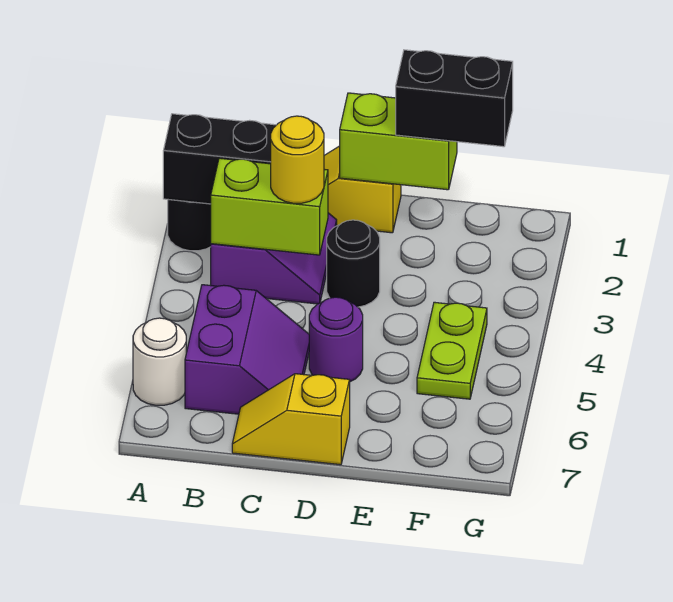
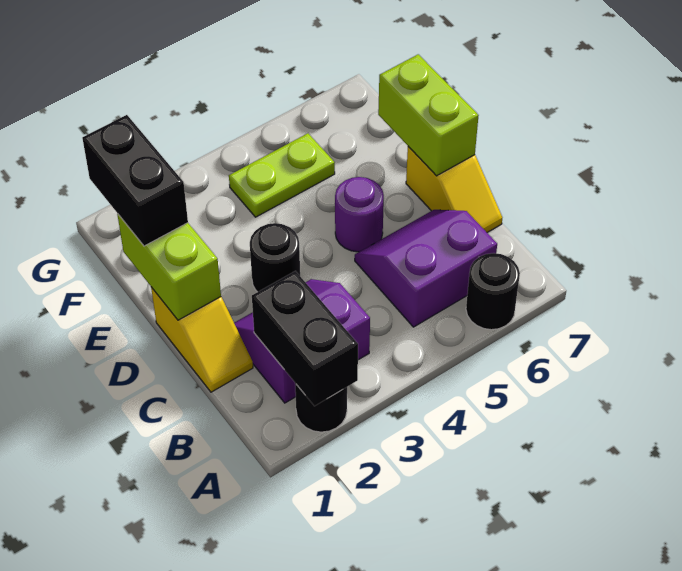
white 1x1 round brick [133,318,186,405] -> black 1x1 round brick [466,253,520,330]
lime 1x2 brick [211,158,328,255] -> lime 1x2 brick moved to [378,54,479,176]
yellow 1x1 round brick [271,116,324,203] -> none

